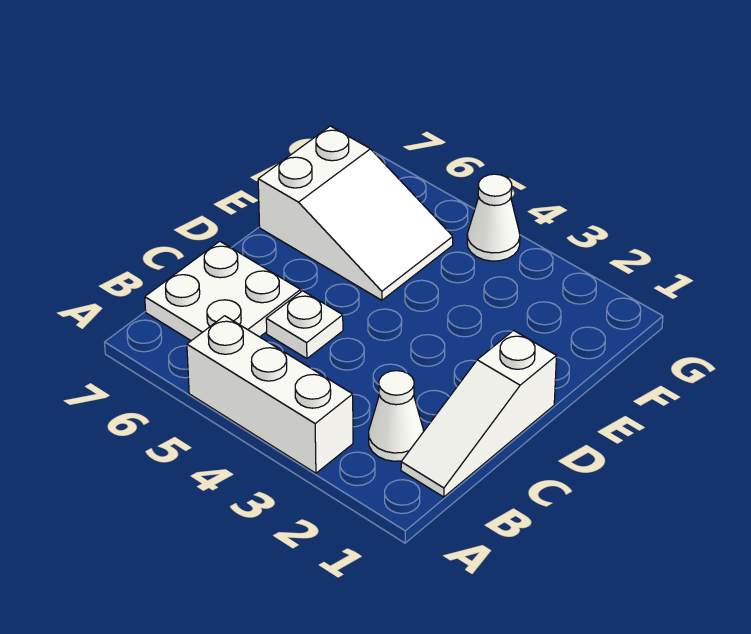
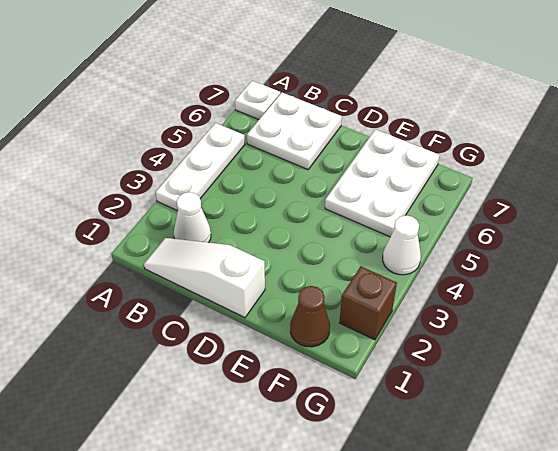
white 1x3 brick [187,316,353,473] -> white 1x3 plate [156,123,245,211]
white 1x1 plate [266,291,343,359] -> white 1x1 plate moved to [235,81,280,119]
white 2x3 slope [258,126,453,300] -> white 2x3 plate [325,129,440,237]
none -> brown 1x1 cone [290,286,330,347]
none -> brown 1x1 brick [339,266,397,340]

